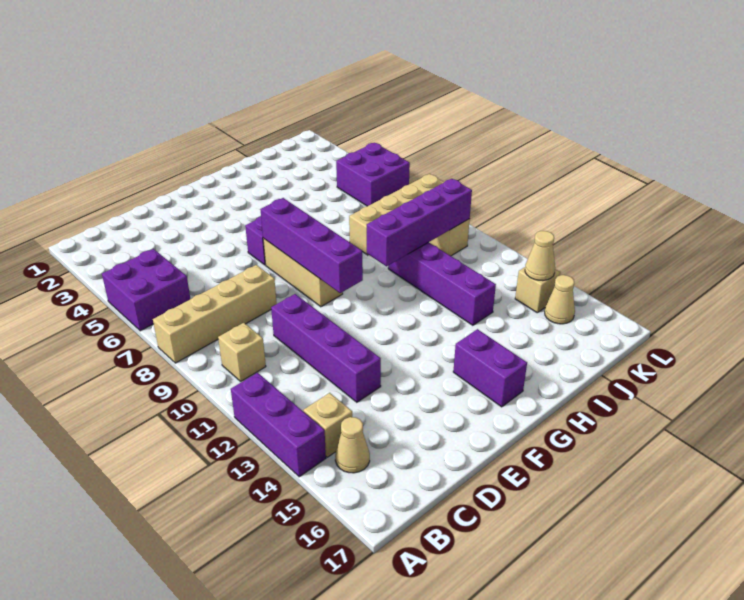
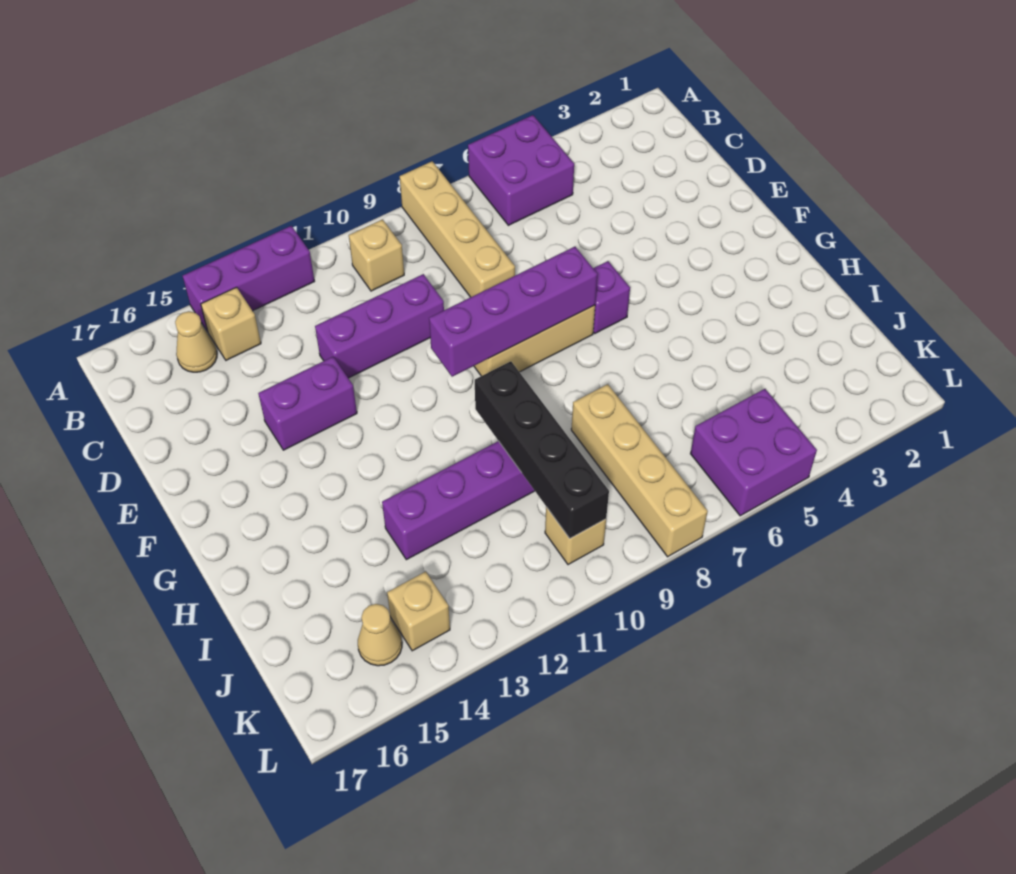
purple 1x4 brick [271,294,381,402] -> purple 1x3 brick [315,274,444,378]
purple 1x2 brick [453,329,527,407] -> purple 1x2 brick moved to [258,357,357,450]
purple 1x4 brick [367,179,472,266] -> black 1x4 brick [475,361,609,538]
tan 1x1 cone [525,231,555,281] -> none

